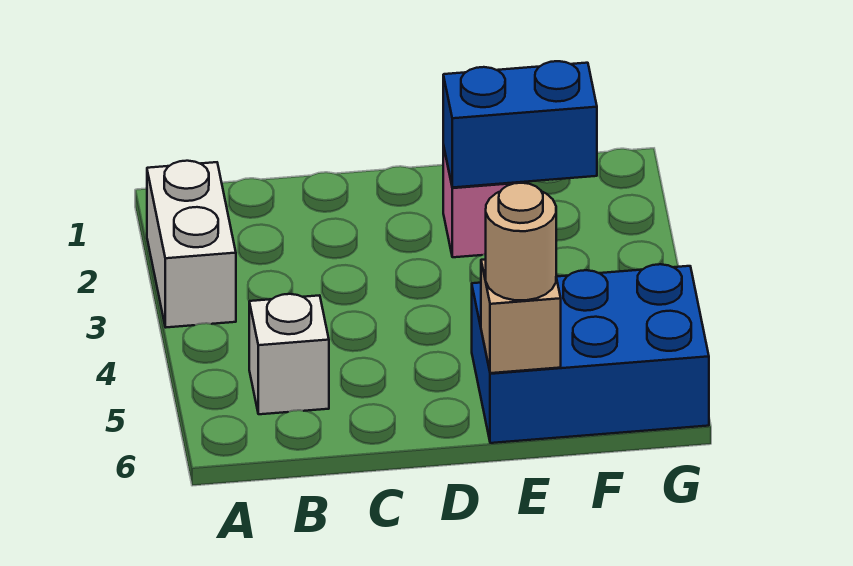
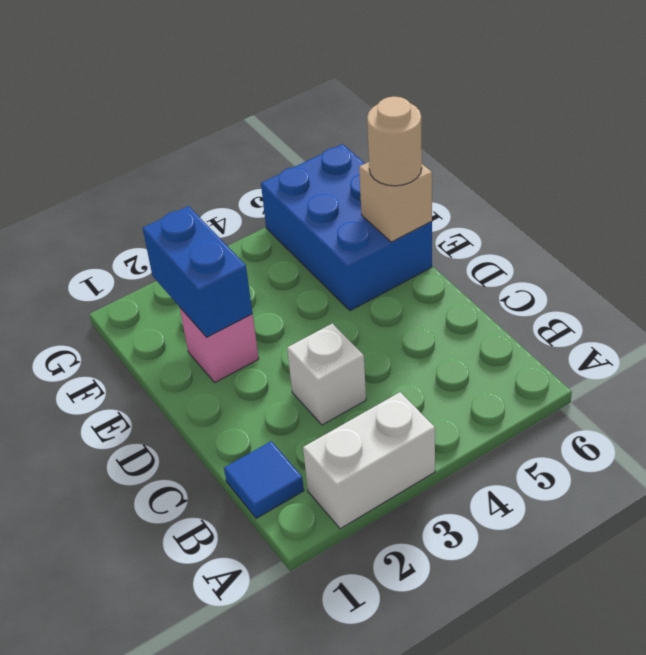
none -> blue 1x1 tile [224,441,304,518]
white 1x1 brick [249,294,329,414] -> white 1x1 brick moved to [287,323,366,425]

